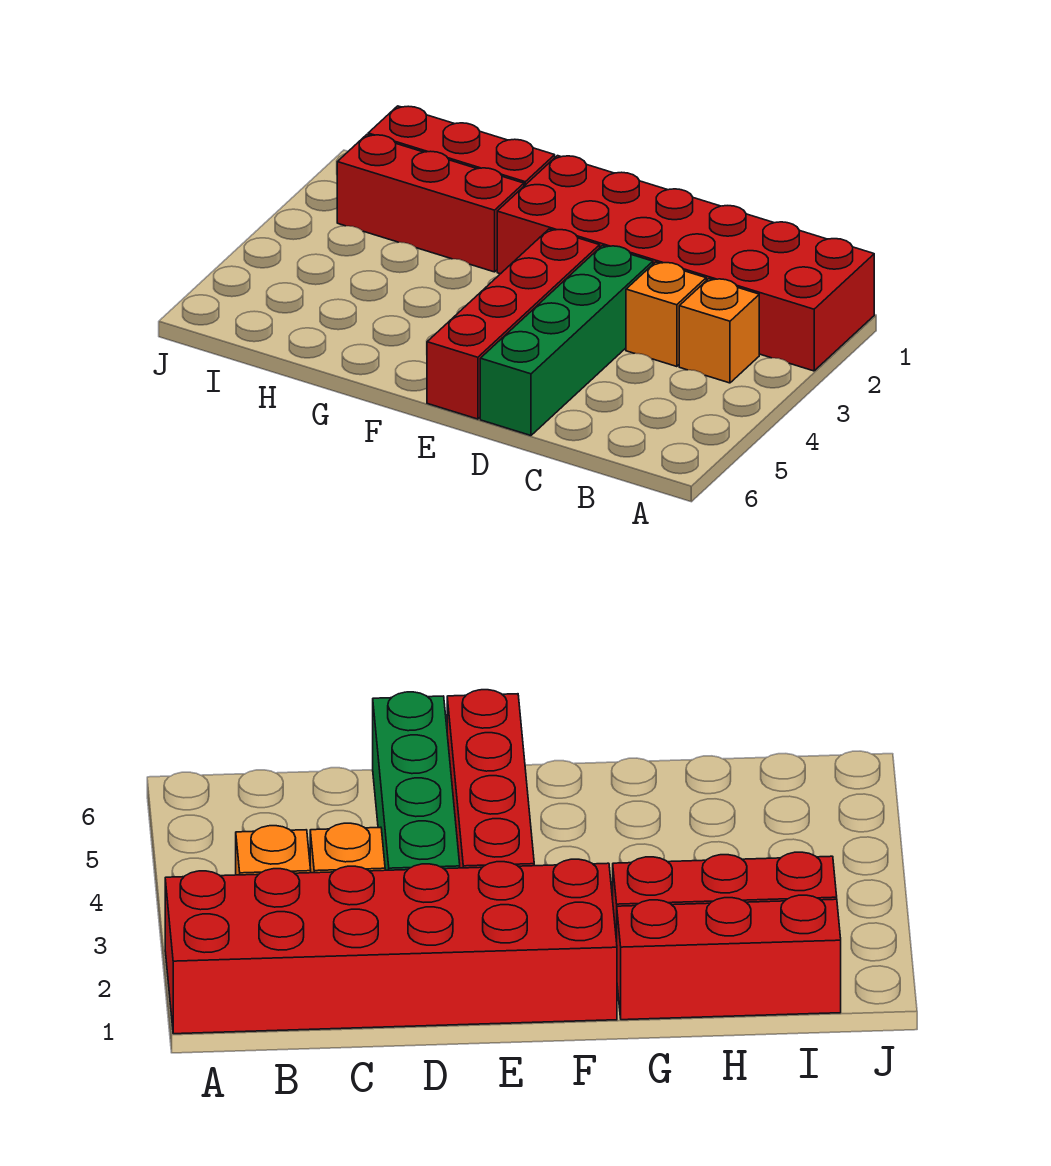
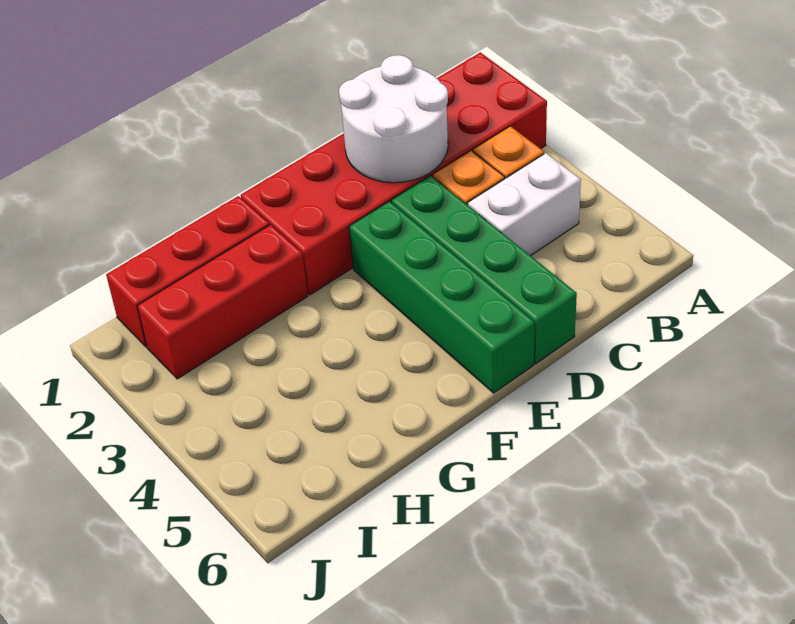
none -> white 1x2 brick [468,153,581,256]
none -> white 2x2 round brick [339,55,448,183]
red 1x4 brick [427,229,600,419] -> green 1x4 brick [349,201,534,393]

